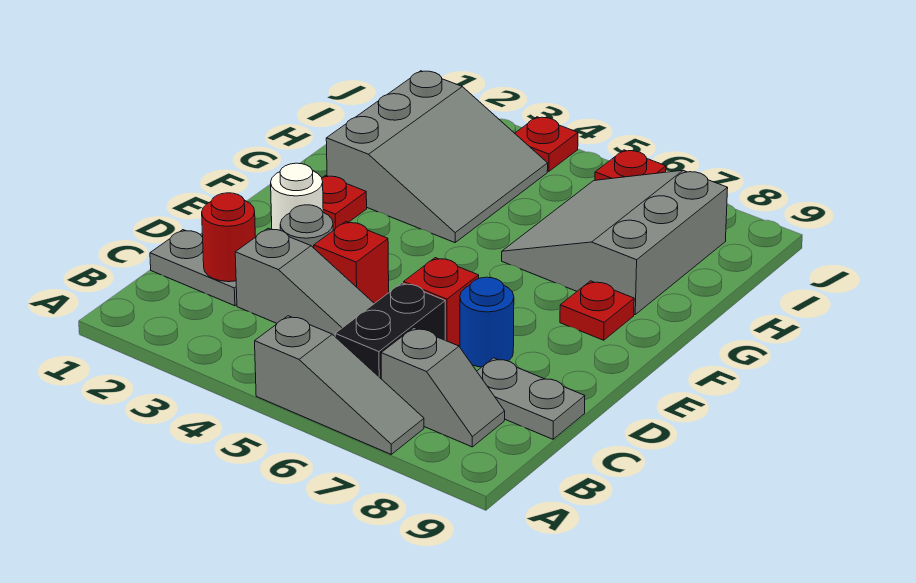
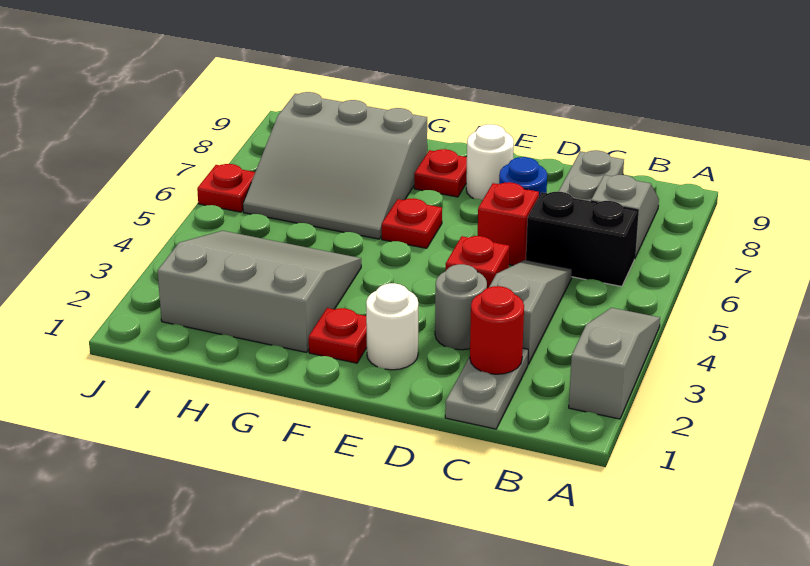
grey 1x3 slope [255,316,424,454] -> grey 1x3 slope moved to [569,308,660,419]
none -> white 1x1 round brick [466,124,514,200]
red 1x1 plate [515,117,578,171] -> red 1x1 plate moved to [382,199,442,248]

